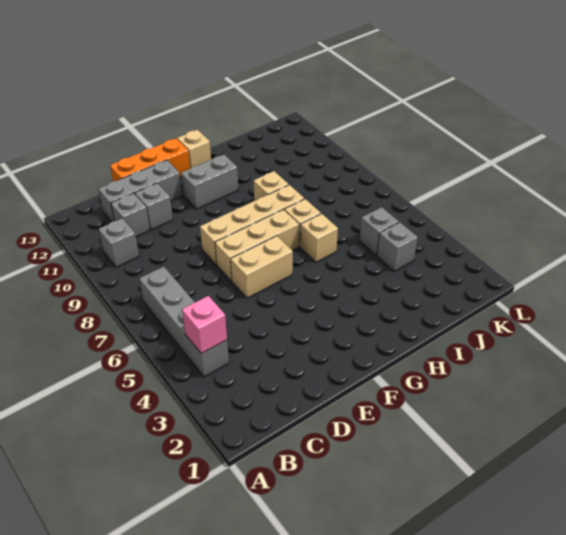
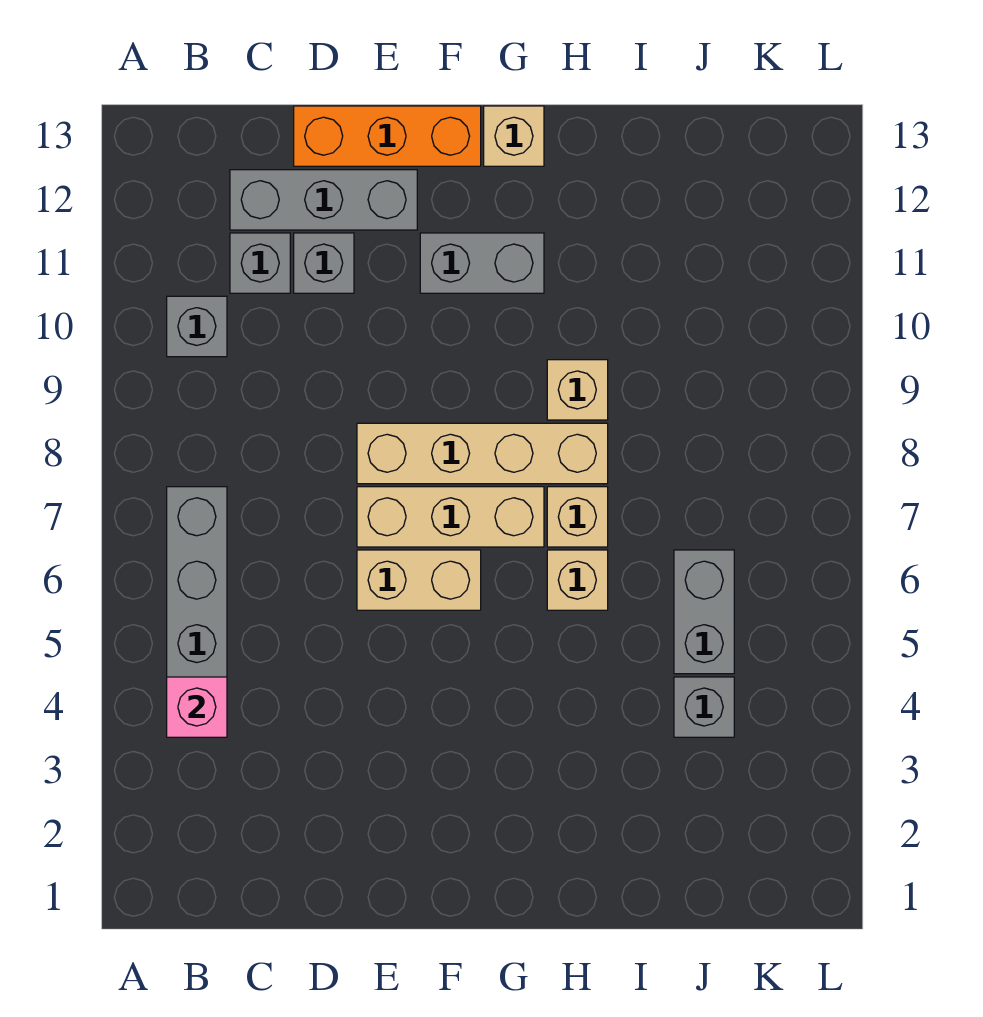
grey 1x1 brick [359,207,399,255] -> grey 1x2 brick [674,550,734,674]

